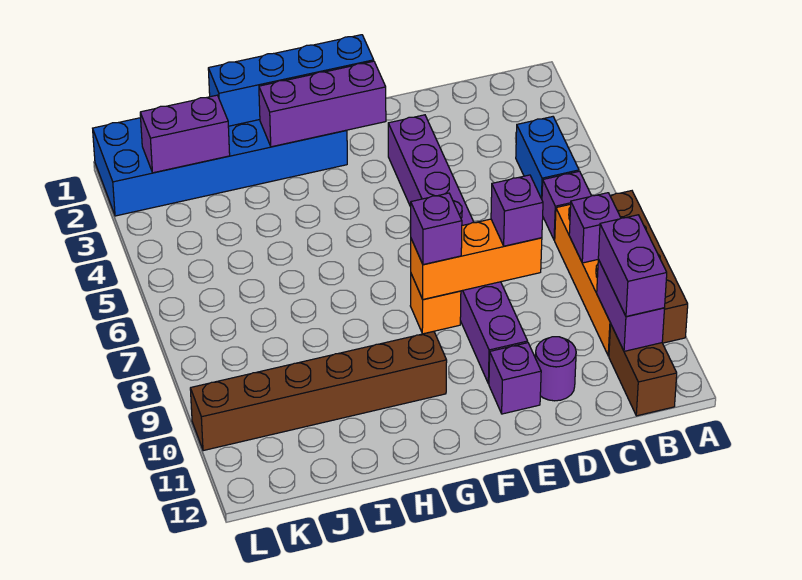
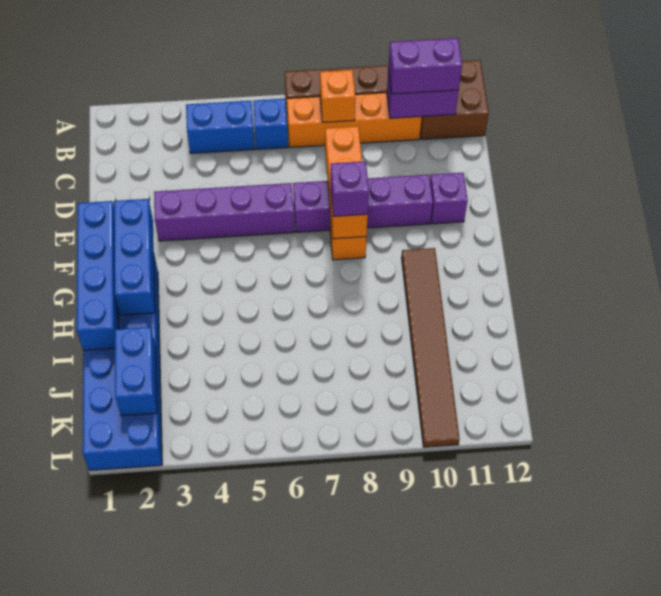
purple 1x1 brick [542,171,591,240] -> blue 1x1 brick [253,99,288,149]
purple 1x1 brick [569,193,621,263] -> orange 1x1 brick [320,70,355,122]
brown 1x2 brick [609,325,677,416] -> brown 2x2 brick [420,60,489,139]
purple 1x1 brick [491,175,543,246] -> none
purple 1x1 round brick [535,337,576,401] -> none
purple 1x3 brick [259,61,386,147] -> blue 1x3 brick [114,199,155,315]
brown 1x6 brick [190,331,447,451] -> brown 1x6 tile [402,248,460,447]
purple 1x2 brick [140,95,230,173] -> blue 1x2 brick [115,327,157,416]

